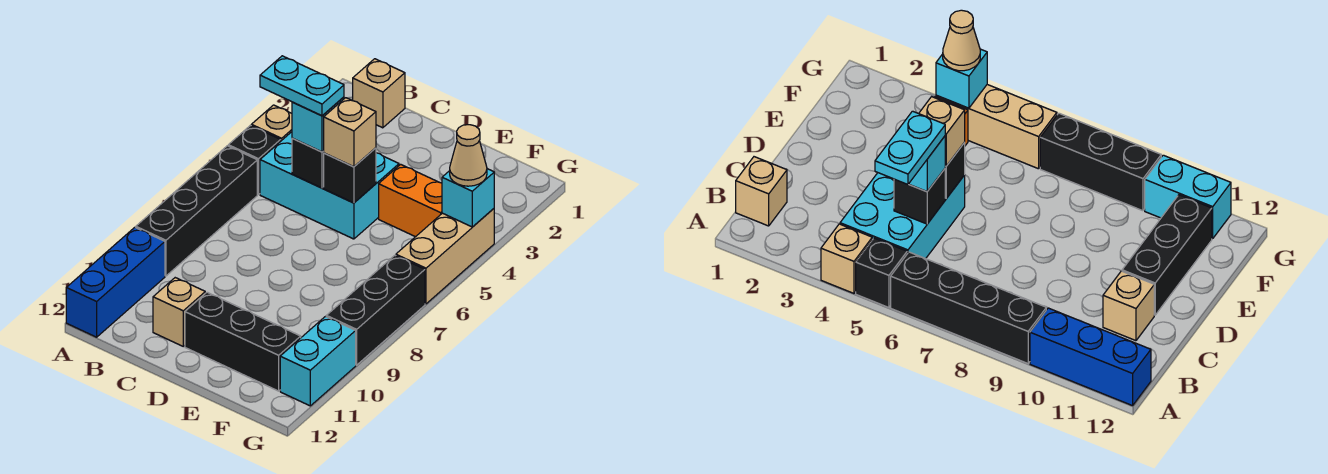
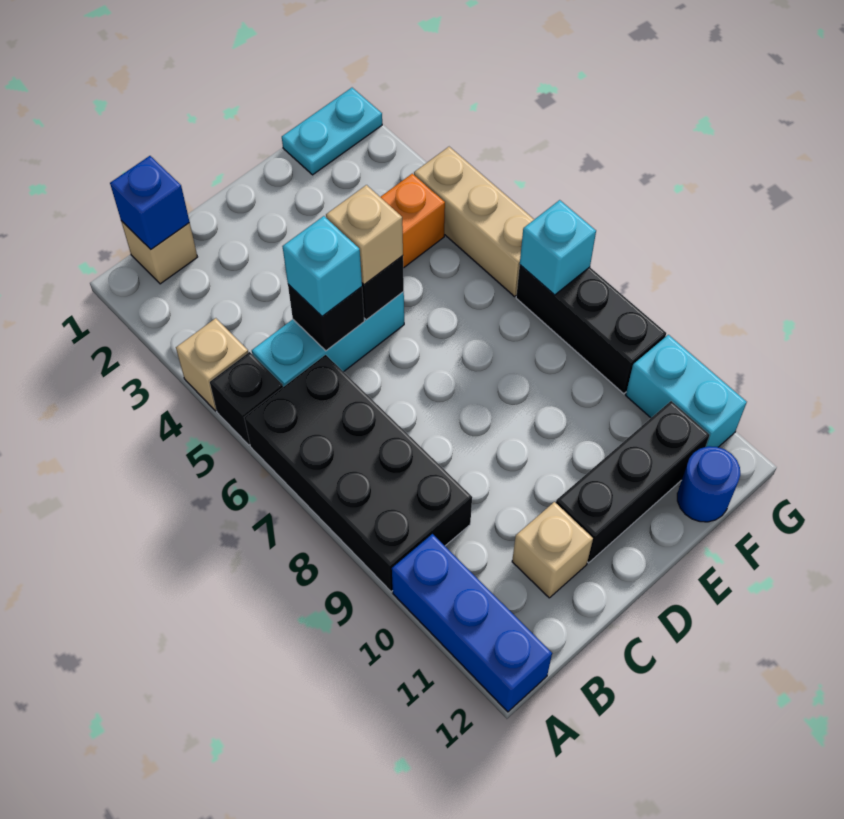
black 1x4 brick [136,146,257,276] -> black 2x4 brick [244,355,472,592]
none -> blue 1x1 brick [110,156,189,249]
cyan 2x3 brick [260,132,399,239] -> cyan 1x3 brick [252,292,404,387]
cyan 1x2 plate [260,56,344,116] -> cyan 1x2 plate moved to [282,88,382,175]
none -> blue 1x1 round brick [677,446,740,522]
cyan 1x1 brick [442,169,494,227] -> cyan 1x1 brick moved to [520,200,596,295]
tan 1x1 cone [450,125,487,186] -> none

